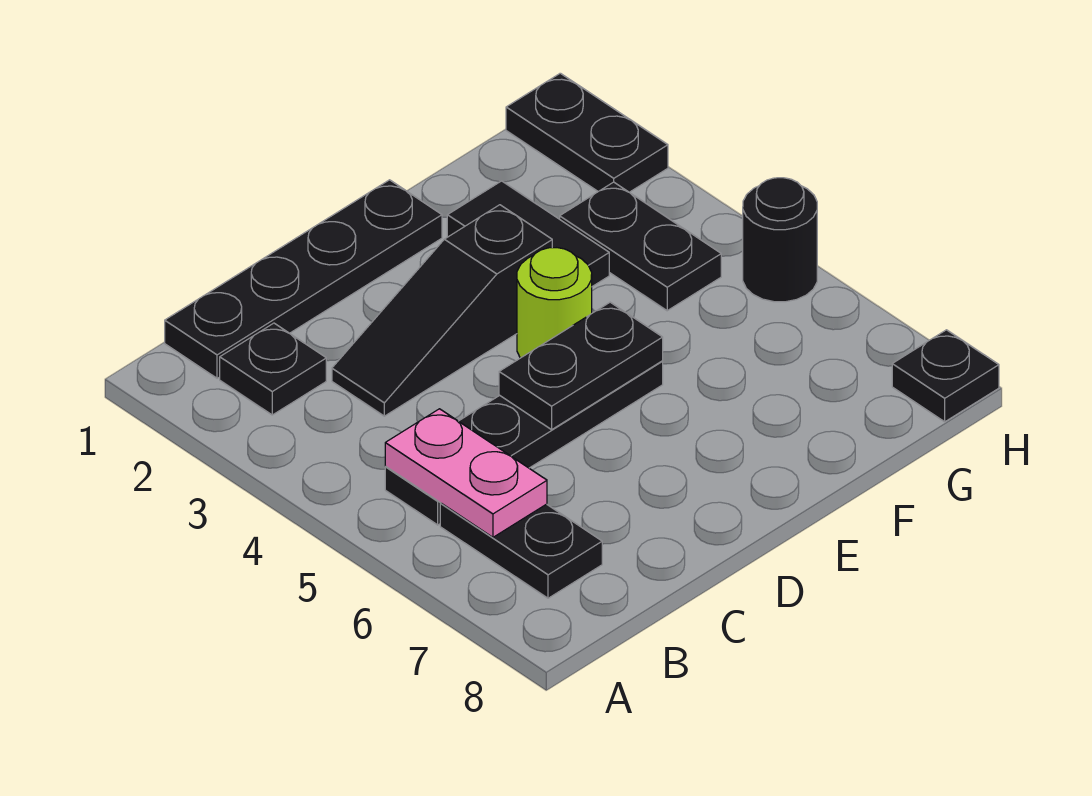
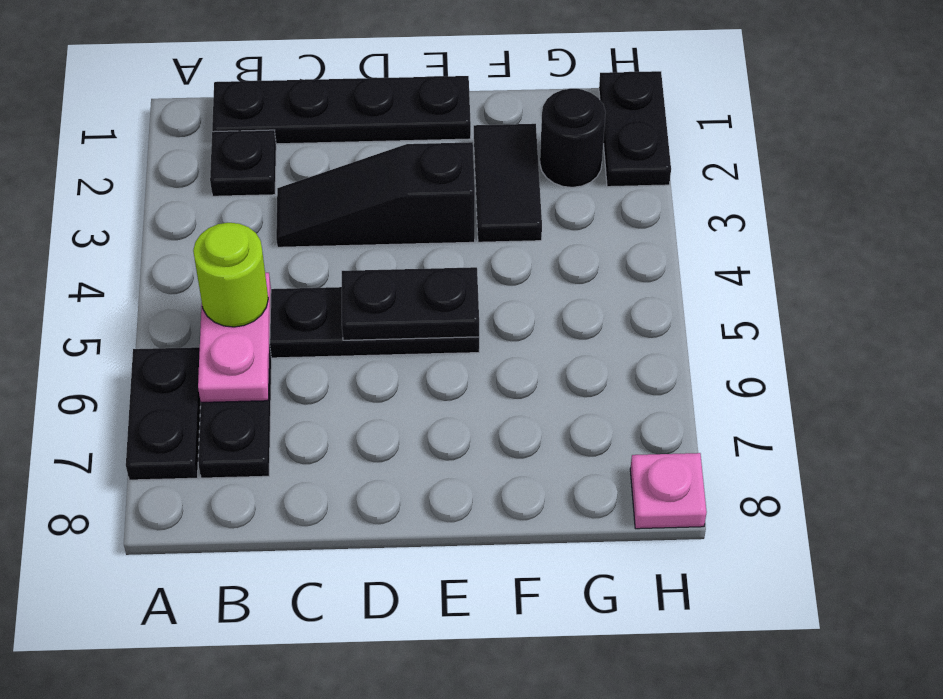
lime 1x1 round brick [517,248,592,358] -> lime 1x1 round brick moved to [193,223,268,327]
black 1x2 plate [560,182,721,311] -> black 1x2 plate moved to [126,347,201,480]
black 1x1 round brick [743,178,817,302] -> black 1x1 round brick moved to [540,88,606,187]
black 1x1 plate [892,330,999,422] -> pink 1x1 plate [630,453,707,529]

